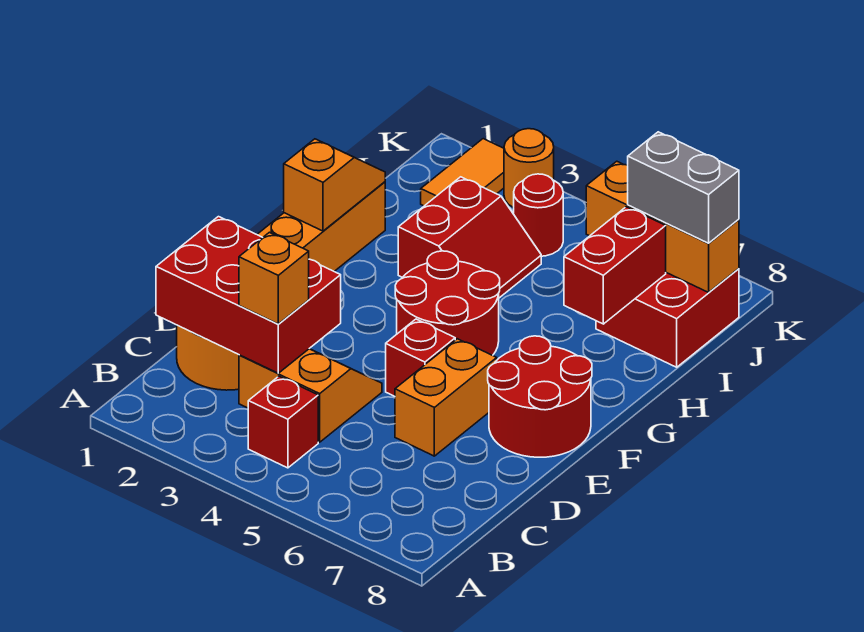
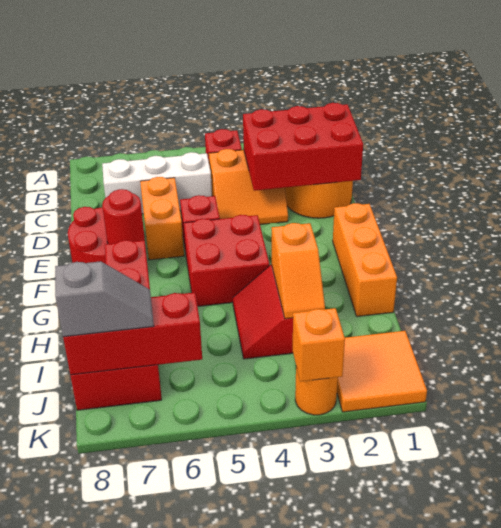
orange 1x1 brick [239,232,309,324] -> orange 1x1 brick moved to [293,308,345,382]
none -> white 1x3 brick [102,152,212,214]
red 2x2 round brick [395,251,500,355] -> red 2x2 brick [184,215,269,306]
orange 1x2 slope [284,139,385,231] -> orange 1x2 slope moved to [272,223,325,319]
orange 1x2 tile [421,139,504,206] -> orange 2x2 tile [337,331,427,412]
red 1x1 round brick [514,174,563,256] -> red 1x1 round brick moved to [102,189,145,244]
orange 1x3 brick [586,161,739,292] -> red 1x3 brick [63,292,202,375]
grey 1x2 brick [628,132,739,243] -> grey 1x2 slope [55,261,154,337]

